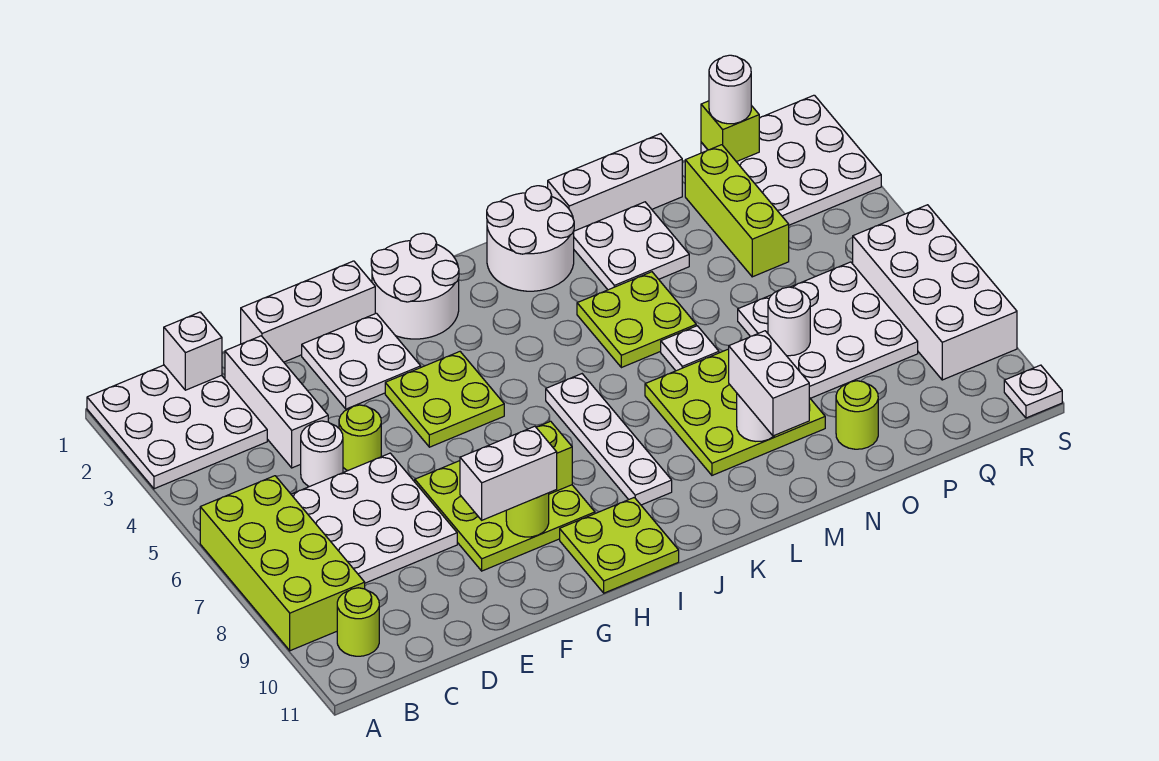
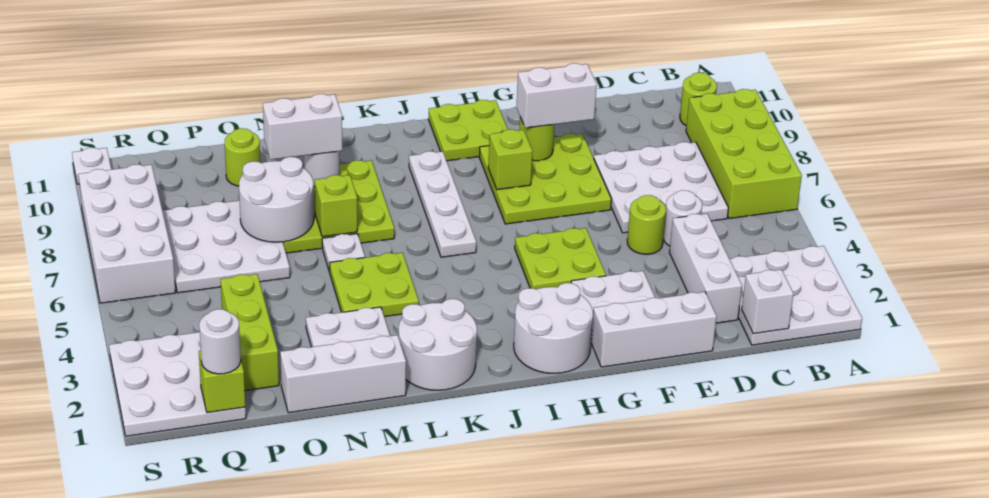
none -> lime 1x1 brick [315,175,357,237]
white 1x2 brick [729,331,809,436] -> white 1x2 brick turned to [263,94,342,160]
white 1x1 round brick [768,287,810,356] -> white 2x2 round brick [239,157,314,242]

